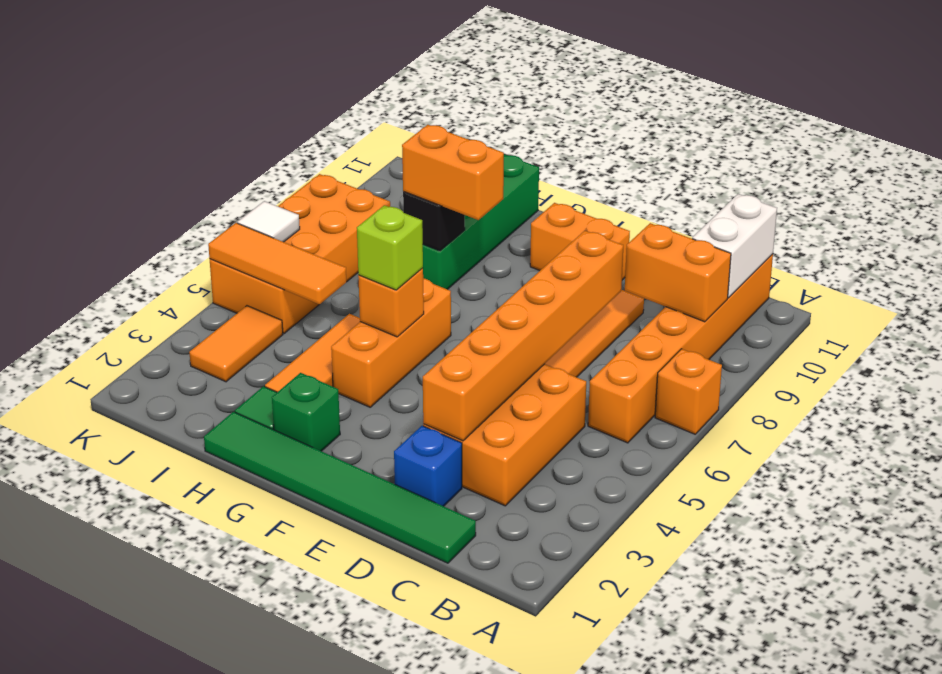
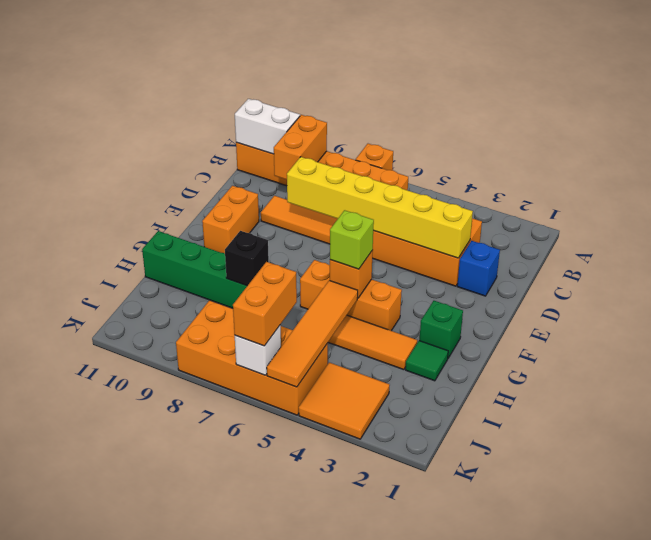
green 1x6 tile [204,412,476,563] -> none
orange 1x6 brick [423,231,623,441] -> yellow 1x6 brick [287,157,473,258]
orange 1x2 brick [402,125,504,220] -> orange 1x2 brick moved to [233,262,297,346]
orange 1x3 tile [208,223,346,304] -> orange 1x4 tile [267,280,358,387]
orange 1x2 tile [189,306,283,382] -> orange 2x2 tile [299,362,390,439]
white 1x1 tile [237,201,300,242] -> white 1x1 brick [235,326,281,375]

